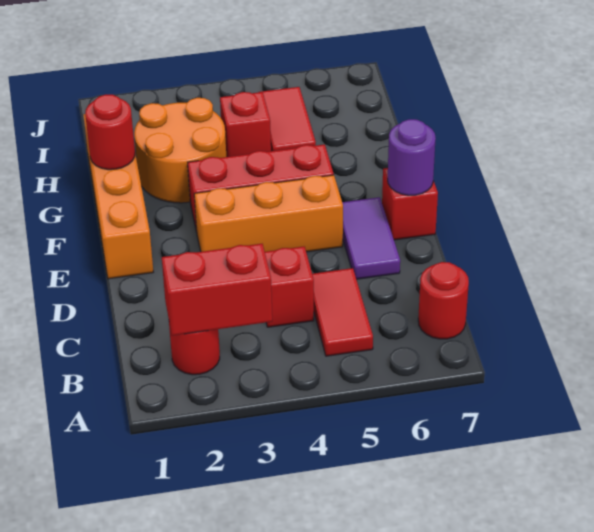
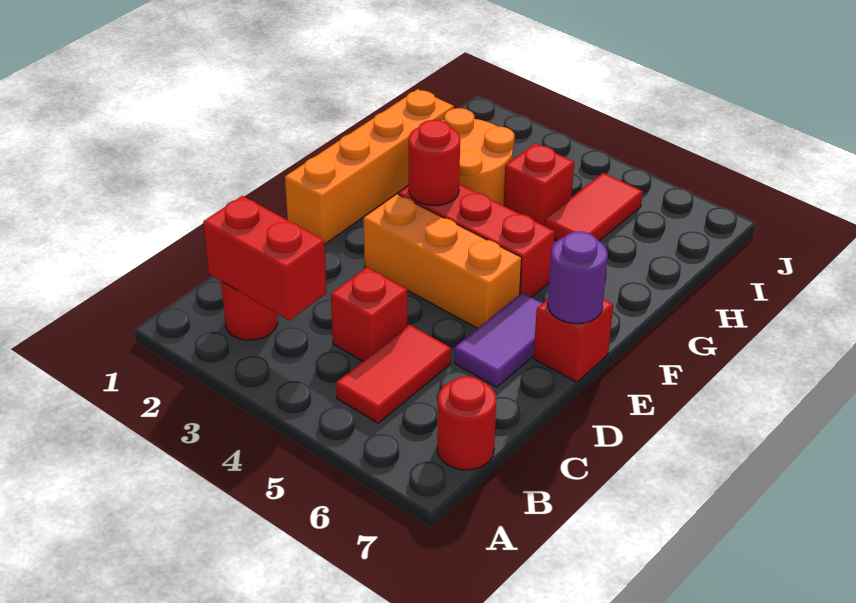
red 1x1 round brick [85,95,135,170] -> red 1x1 round brick moved to [409,120,460,206]

